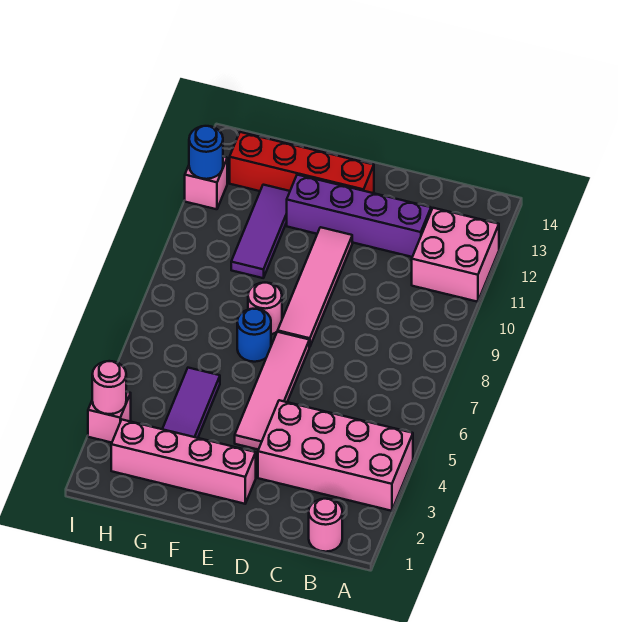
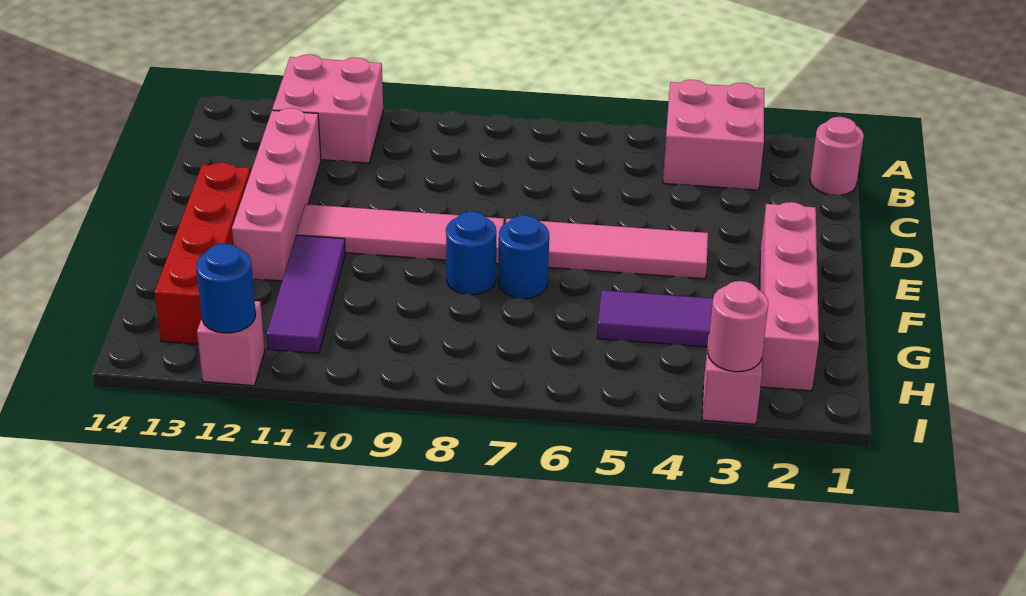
pink 2x4 brick [258,400,413,511] -> pink 2x2 brick [663,80,764,190]
purple 1x4 brick [287,175,431,257] -> pink 1x4 brick [232,108,321,281]
pink 1x1 round brick [248,283,282,334] -> blue 1x1 round brick [446,212,496,295]
purple 1x3 tile [231,185,290,278] -> purple 1x3 tile turned to [267,235,345,353]

